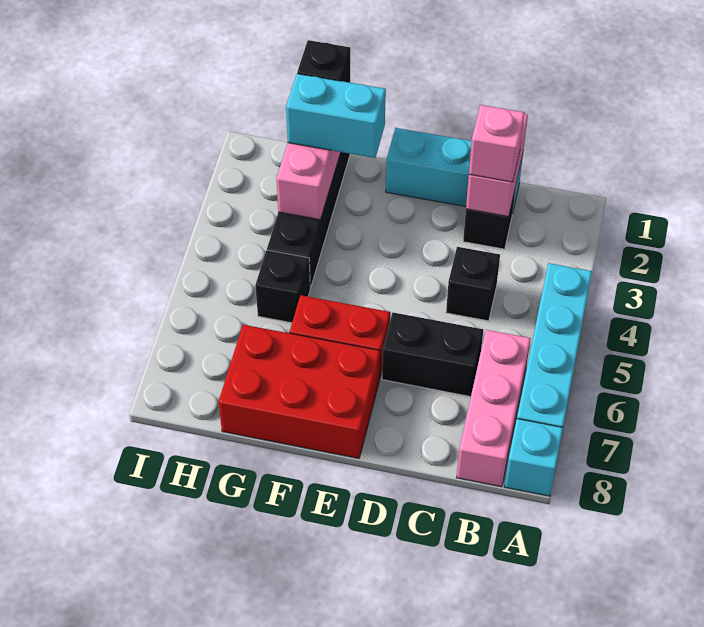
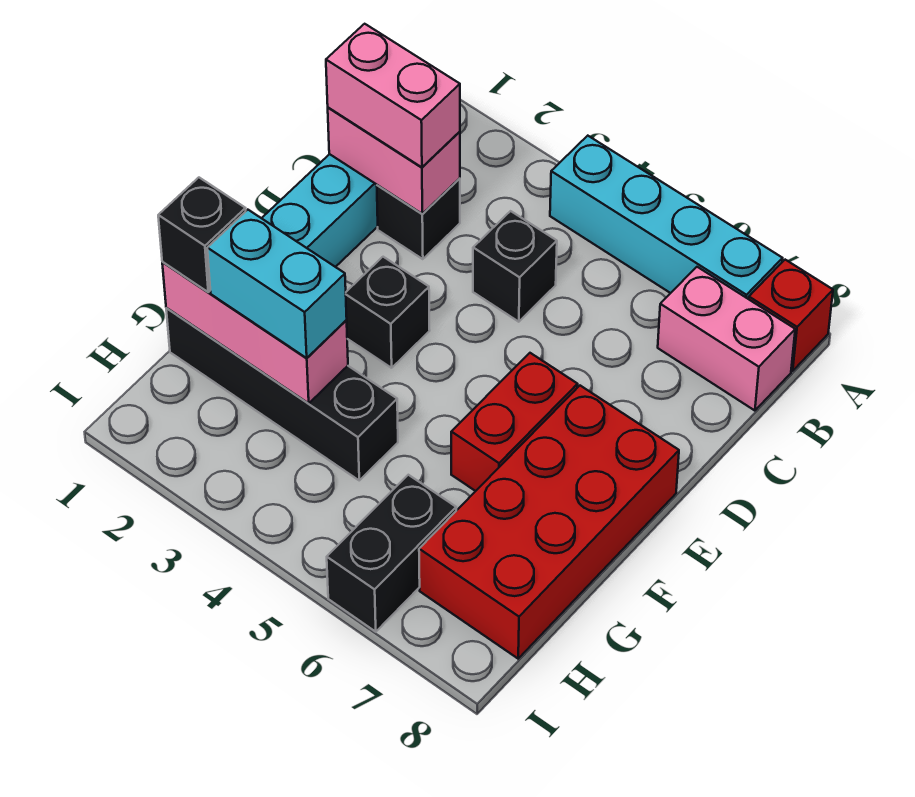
cyan 1x1 brick [504,419,563,496] -> red 1x1 brick [749,260,833,371]
pink 1x3 brick [456,330,531,487] -> pink 1x2 brick [658,267,795,411]
pink 1x1 brick [469,105,525,182] -> pink 1x2 brick [326,24,460,167]
black 1x2 brick [382,312,483,397] -> black 1x2 brick moved to [327,475,456,632]
red 2x3 brick [218,325,380,459] -> red 2x4 brick [419,386,679,659]
cyan 1x2 brick [286,74,386,158] -> cyan 1x2 brick turned to [207,210,347,358]
black 1x1 brick [255,250,310,323] -> black 1x1 brick moved to [346,257,430,368]

